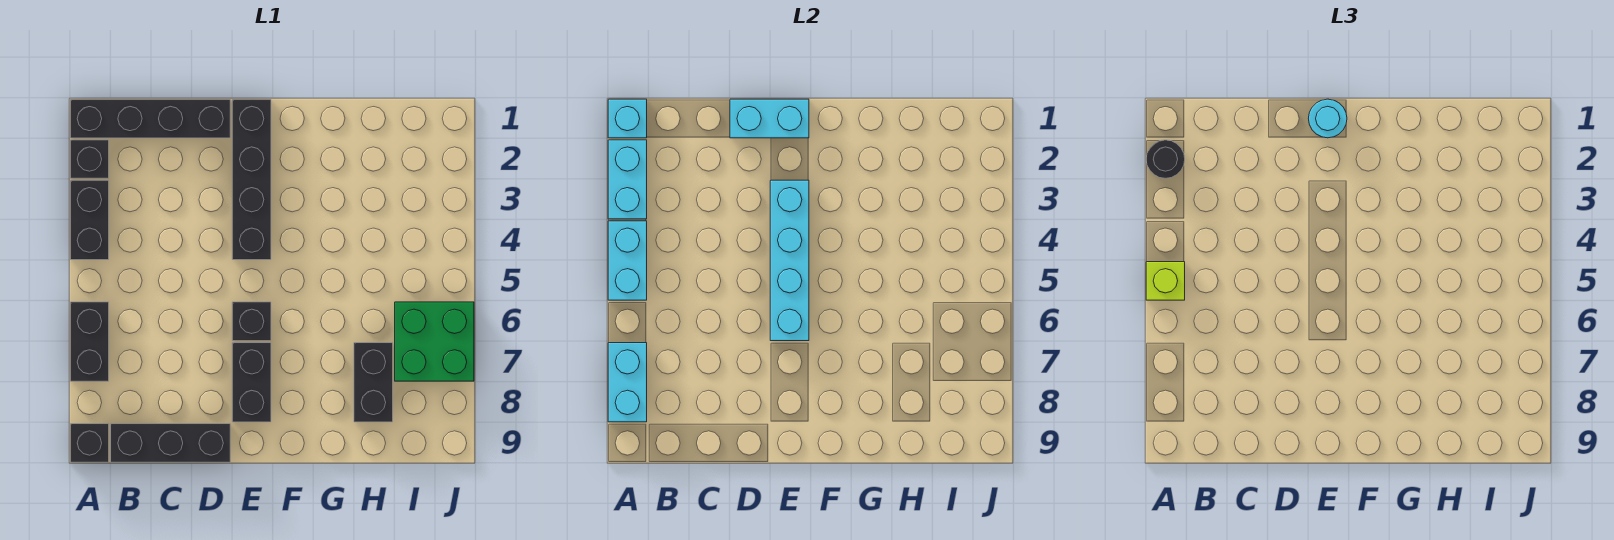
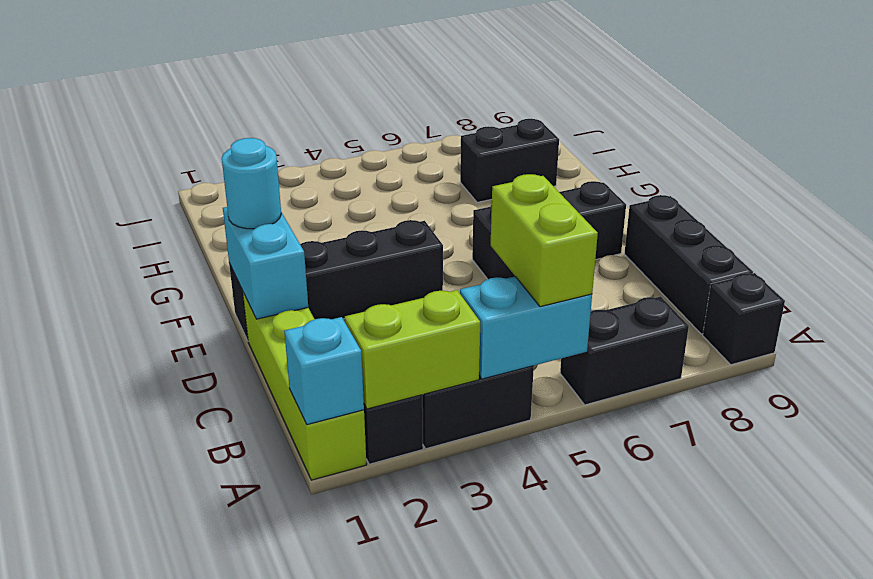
black 1x4 brick [70,99,230,138] -> lime 1x4 brick [243,293,366,480]
cyan 1x2 brick [608,140,647,219] -> lime 1x2 brick [345,290,480,409]
black 1x1 round brick [1146,140,1185,178] -> none
lime 1x1 brick [1146,262,1185,300] -> lime 1x2 brick [491,174,598,307]
cyan 1x2 brick [608,343,647,422] -> none
cyan 1x4 brick [770,180,809,341] -> none
green 2x2 brick [395,302,474,381] -> none

